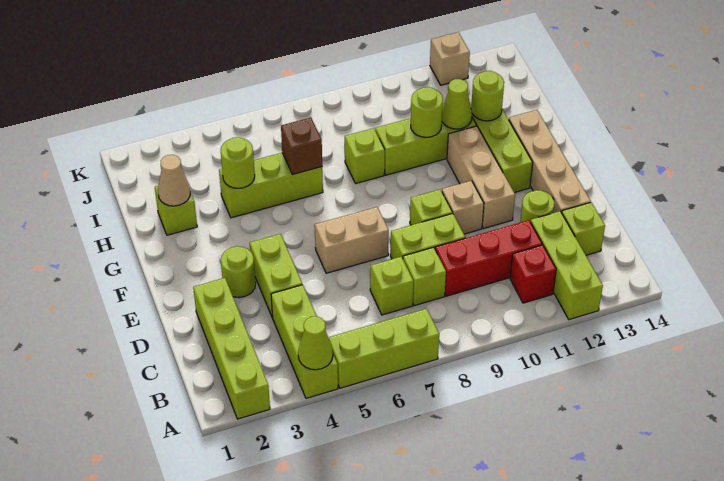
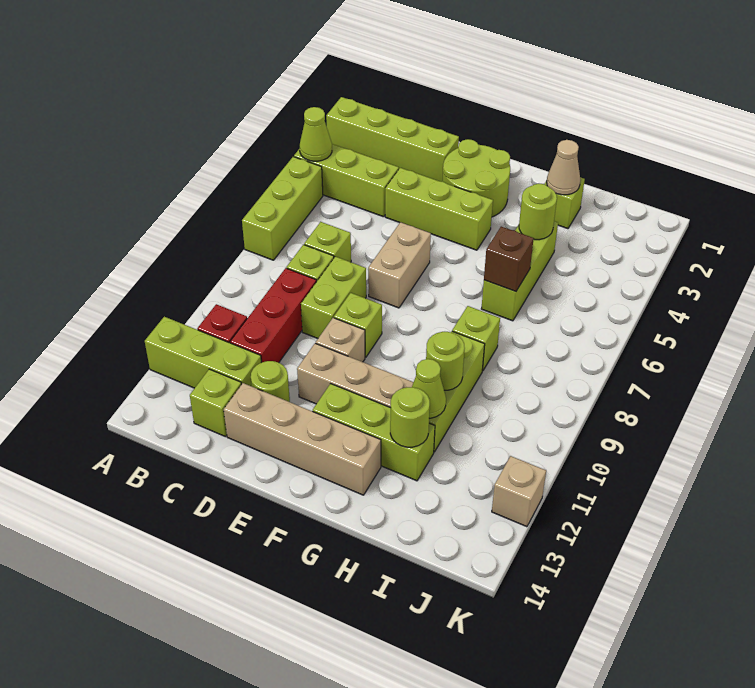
lime 1x2 brick [250,234,302,318] -> lime 1x3 brick [385,168,493,250]
lime 1x1 round brick [221,246,256,298] -> lime 2x2 round brick [442,139,510,217]

